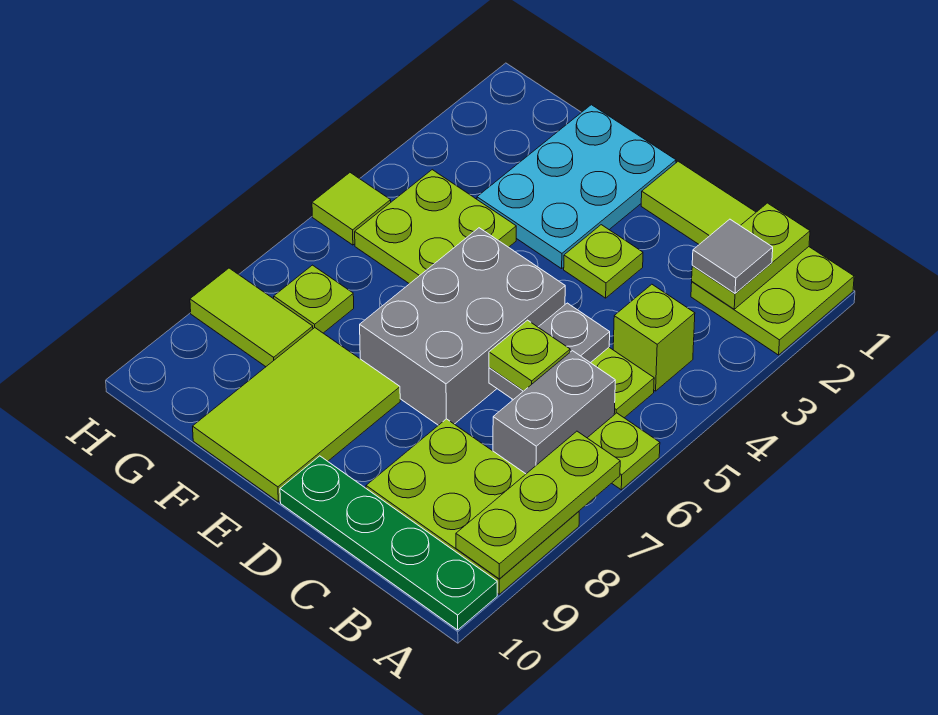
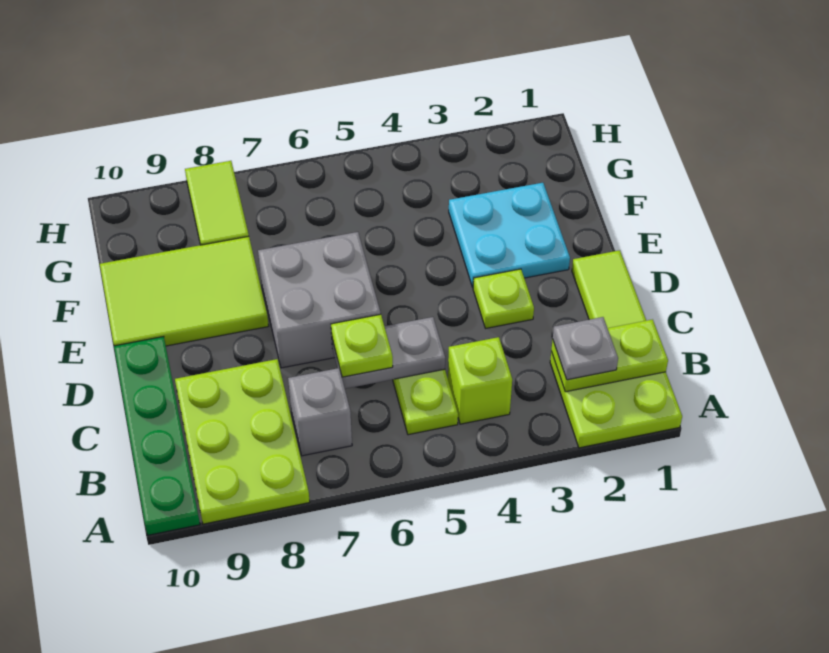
lime 1x1 plate [588,413,660,490] -> none
lime 1x3 plate [456,431,620,579] -> none
grey 1x1 tile [692,219,773,293] -> grey 1x1 plate [553,317,618,380]
grey 1x2 brick [493,351,615,474] -> grey 1x1 brick [288,368,352,456]
grey 2x3 brick [360,228,565,425] -> grey 2x2 brick [258,232,381,368]
cyan 2x3 plate [477,105,676,269] -> cyan 2x2 plate [449,183,570,287]
lime 2x2 plate [355,170,516,284] -> none
lime 1x1 plate [274,265,354,333] -> none
lime 1x1 tile [312,173,391,245] -> none

